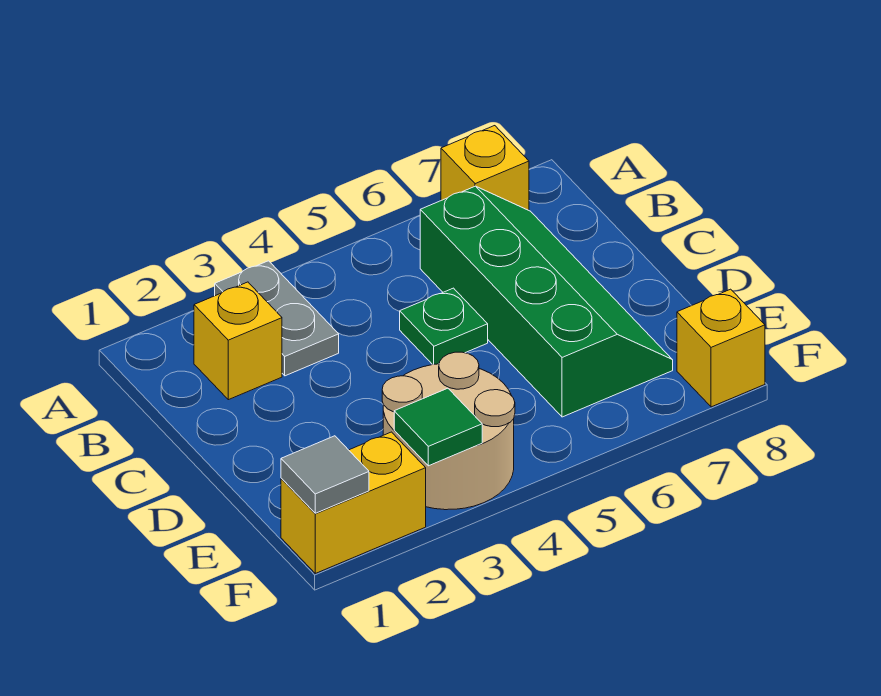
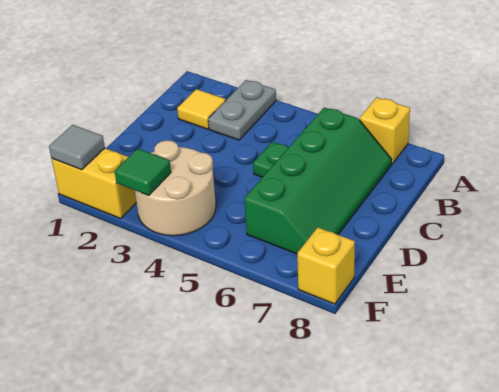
yellow 1x1 brick [194,282,282,400] -> yellow 1x1 tile [177,89,226,129]

